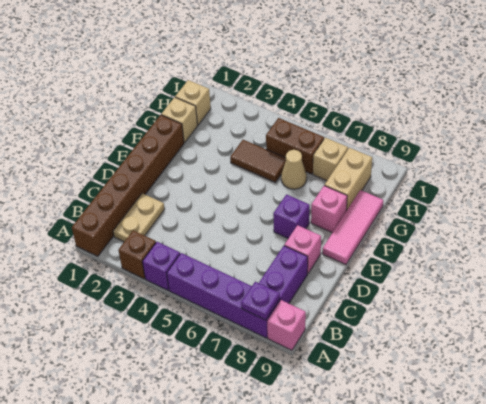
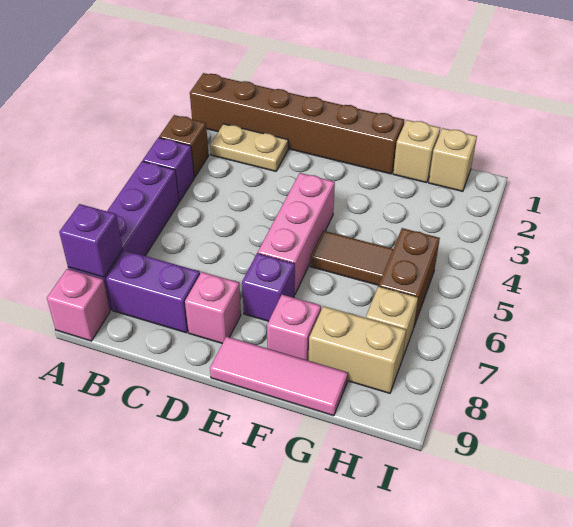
purple 1x1 plate [241,282,280,320] -> purple 1x1 brick [59,204,123,277]
none -> pink 1x3 brick [258,173,335,295]
brown 1x2 tile [230,140,286,183] -> brown 1x2 tile turned to [310,231,393,285]
tan 1x1 cone [281,150,307,189] -> none

